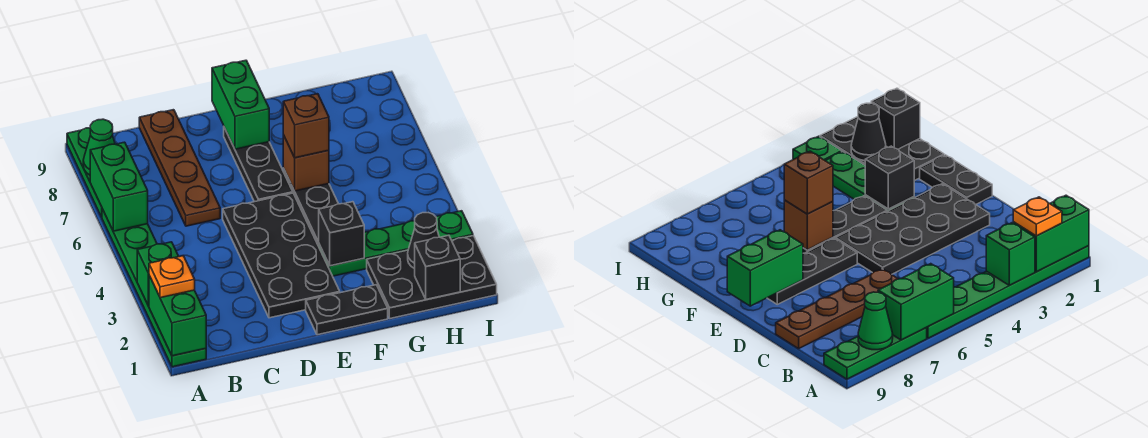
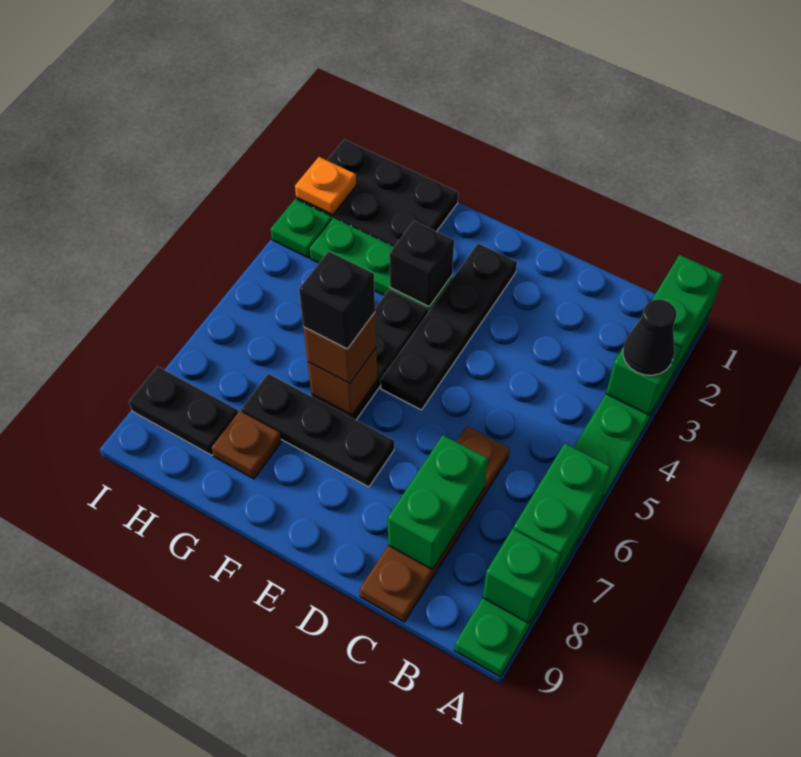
orange 1x1 plate [149,256,195,298] -> orange 1x1 plate moved to [295,157,356,215]
green 1x1 cone [83,119,115,175] -> green 1x1 brick [483,529,560,623]
black 2x4 plate [223,193,340,318] -> black 1x4 plate [381,244,517,410]
black 1x2 plate [306,285,388,335] -> black 1x2 plate moved to [129,366,238,455]
black 1x3 plate [224,128,293,202] -> black 1x3 plate turned to [241,374,394,487]
green 1x2 brick [212,60,269,149] -> green 1x2 brick moved to [388,435,488,570]
none -> brown 1x1 plate [212,411,281,479]
black 1x1 brick [415,235,460,299] -> black 1x1 brick moved to [299,251,375,349]
black 1x1 cone [408,213,439,269] -> black 1x1 cone moved to [623,299,677,375]

